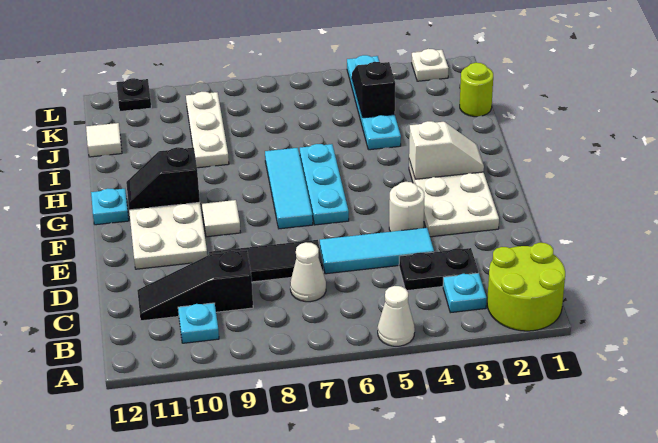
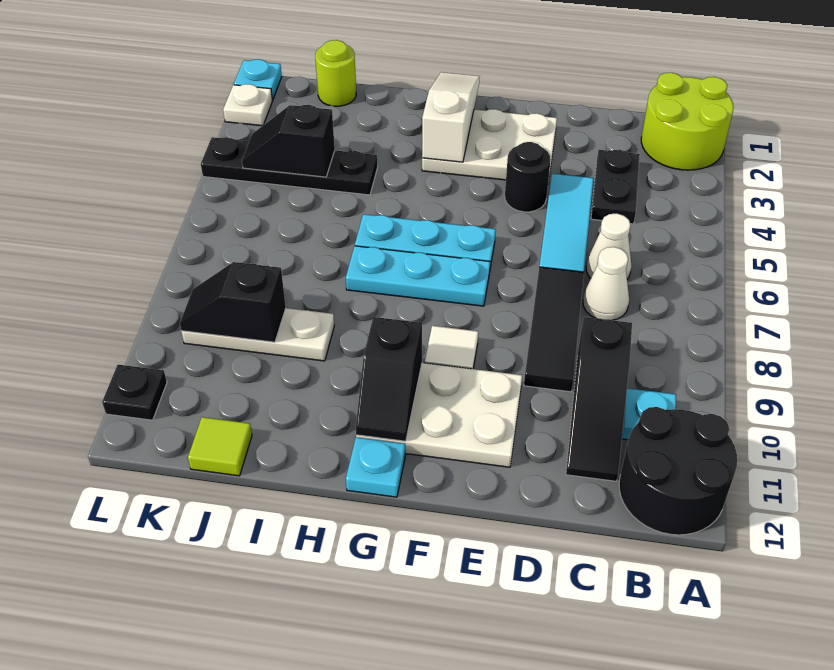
white 1x1 cone [378,286,415,346] -> white 1x1 cone moved to [586,213,632,279]
none -> black 2x2 round brick [619,407,737,535]
cyan 1x1 plate [443,273,487,313] -> cyan 1x1 plate moved to [234,59,282,100]
white 1x1 round brick [389,182,425,232] -> black 1x1 round brick [505,142,551,212]
cyan 1x3 tile [265,148,313,229] -> cyan 1x3 plate [346,246,490,306]
white 1x2 slope [409,121,484,179] -> white 1x3 slope [422,72,480,162]
cyan 1x4 plate [347,55,401,150] -> black 1x4 plate [201,137,378,195]
none -> black 1x2 slope [180,262,286,342]
white 1x1 tile [86,123,122,157] -> lime 1x1 tile [188,417,252,476]

